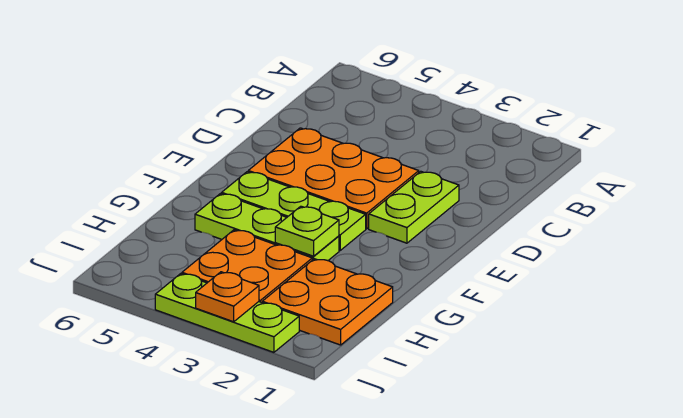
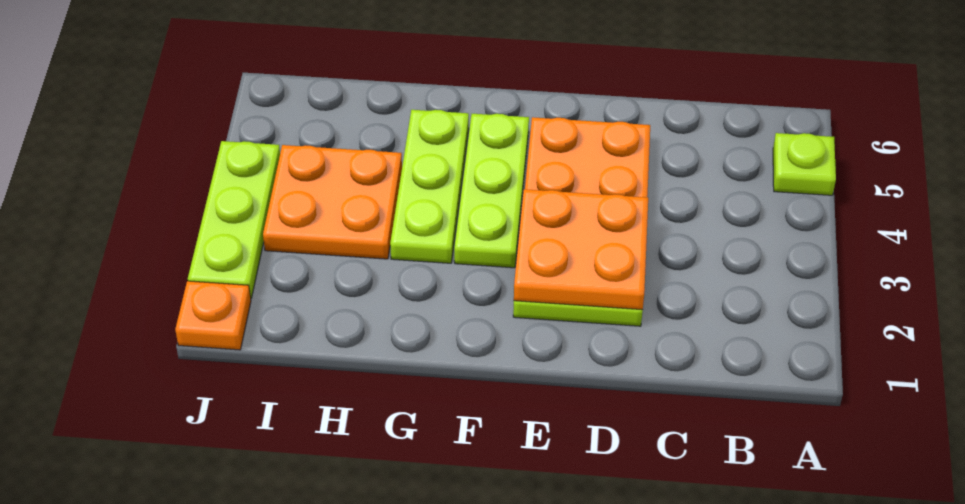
lime 1x1 plate [275,206,339,256] -> lime 1x1 plate moved to [773,133,836,195]
orange 2x2 plate [262,259,393,345] -> orange 2x2 plate moved to [514,189,648,310]
orange 1x1 plate [196,272,259,322] -> orange 1x1 plate moved to [175,281,251,350]

